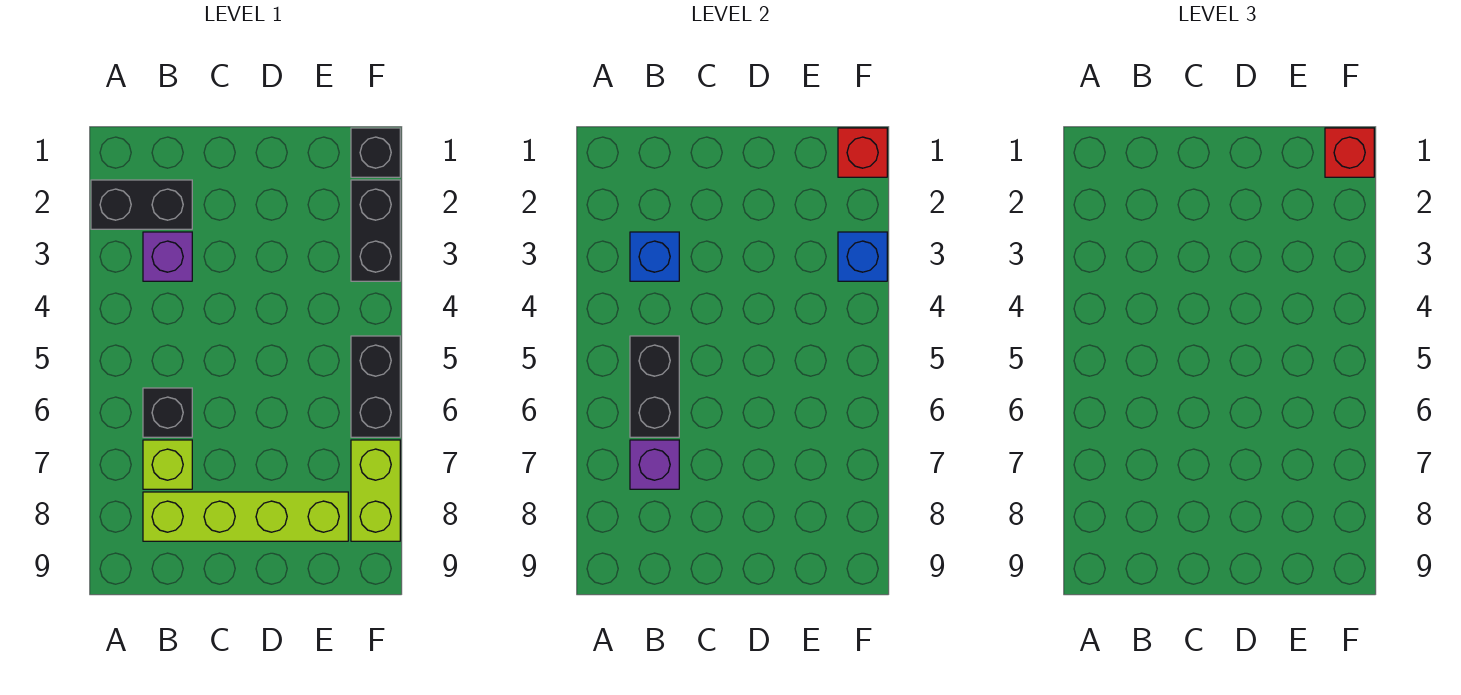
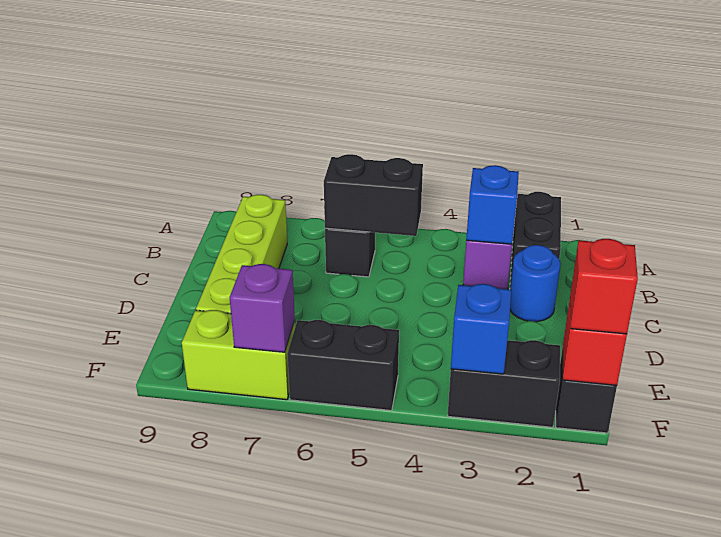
lime 1x1 brick [143,440,192,489] -> none
purple 1x1 brick [630,440,679,489] -> purple 1x1 brick moved to [230,264,295,352]
none -> blue 1x1 round brick [510,245,561,322]

